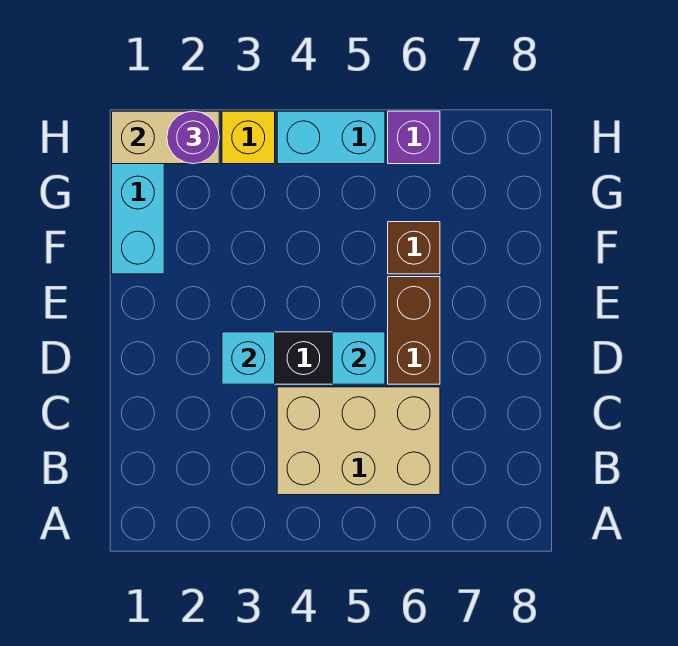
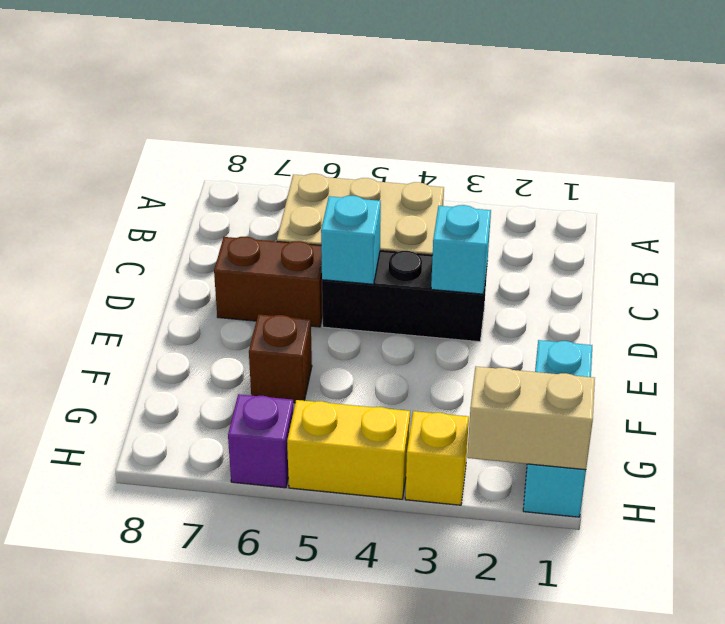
brown 1x2 brick [388,277,440,384] -> brown 1x2 brick turned to [214,237,323,327]
purple 1x1 round brick [167,111,219,164] -> none
cyan 1x2 brick [277,111,385,164] -> yellow 1x2 brick [287,400,410,499]

